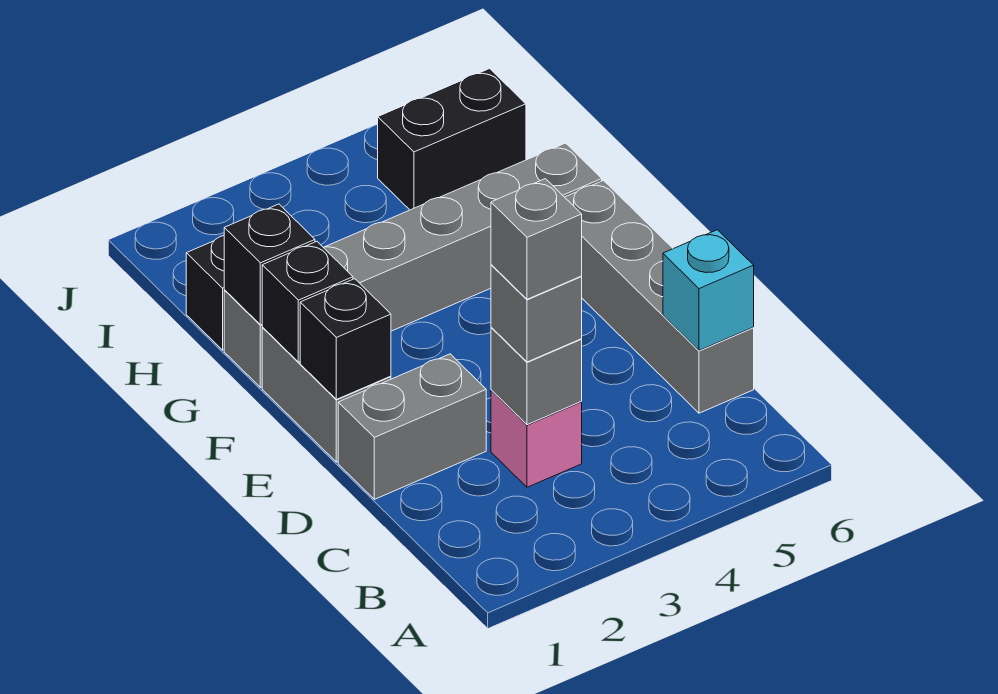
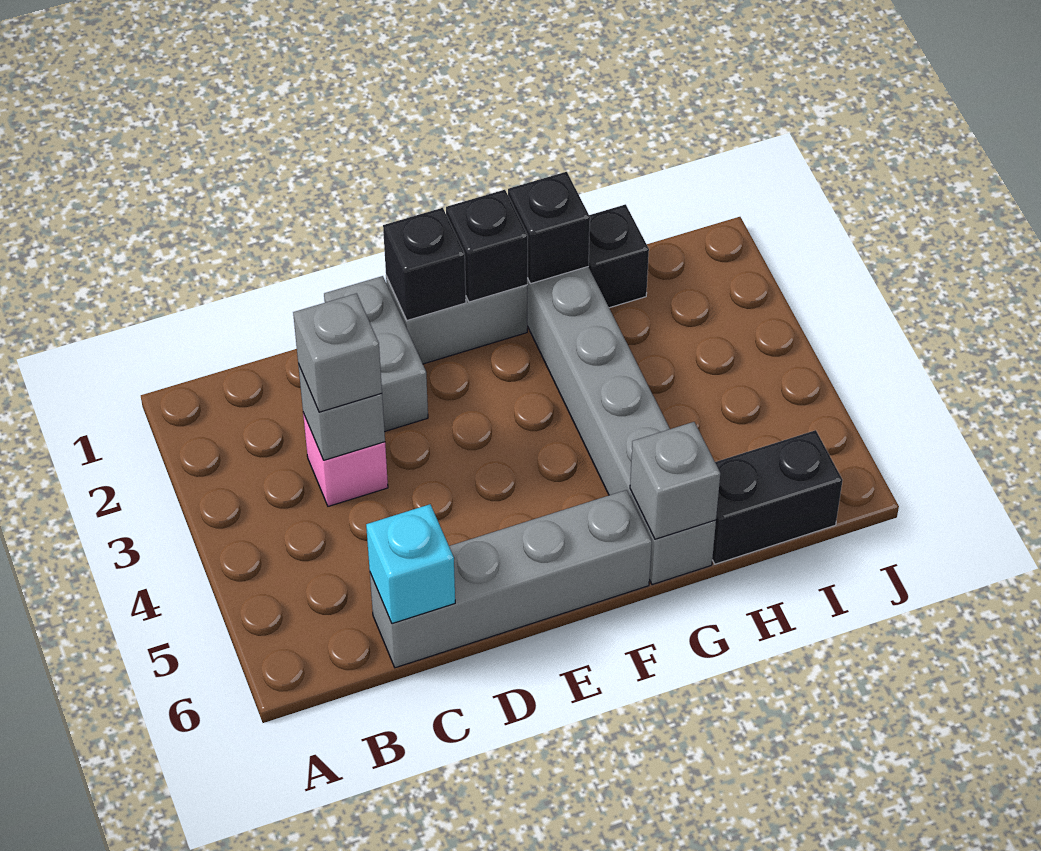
grey 1x1 brick [491,179,582,299] -> grey 1x1 brick moved to [630,422,720,539]
black 1x2 brick [378,68,526,210] -> black 1x2 brick turned to [712,430,843,564]

